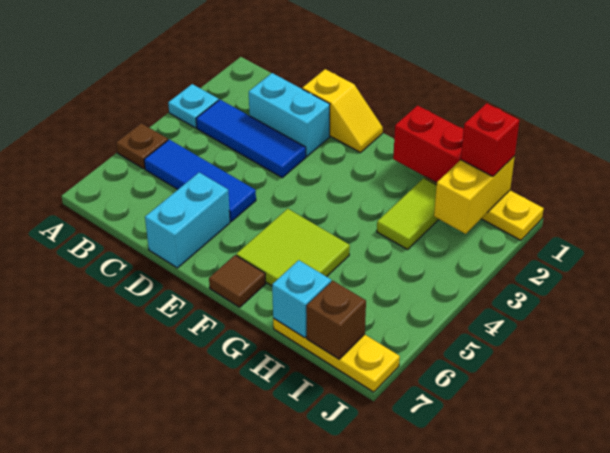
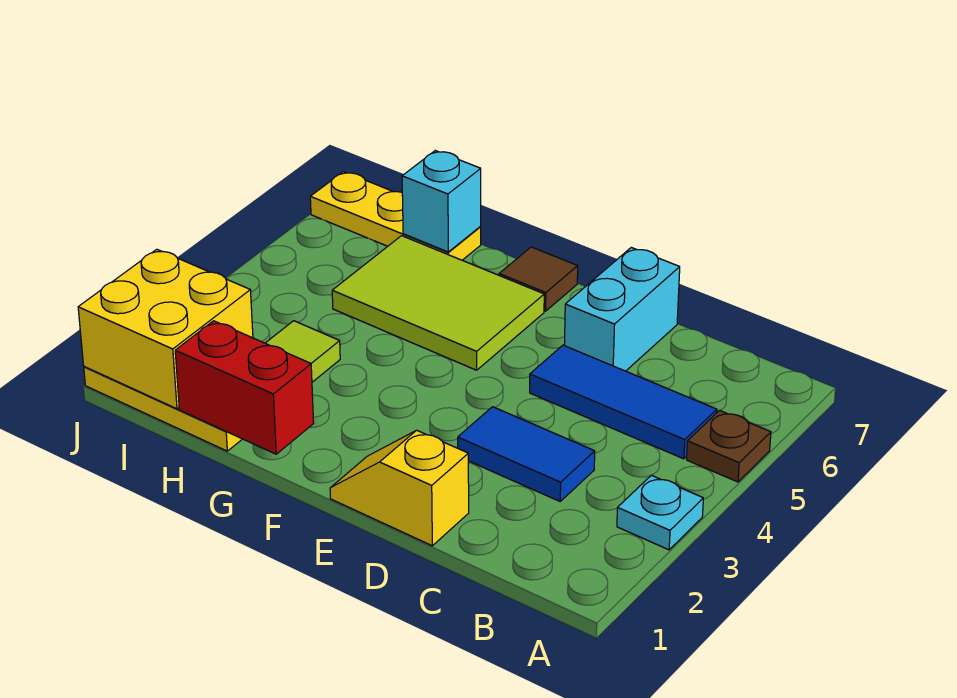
blue 1x3 tile [196,100,306,178] -> blue 1x2 tile [458,407,595,501]
cyan 1x2 brick [249,73,330,157] -> none
lime 2x2 tile [236,209,350,286] -> lime 2x3 tile [332,236,544,370]
yellow 1x2 brick [434,156,515,234] -> yellow 2x2 brick [78,249,253,409]
red 1x1 brick [461,103,519,176] -> none
brown 1x1 brick [306,281,366,359] -> none

